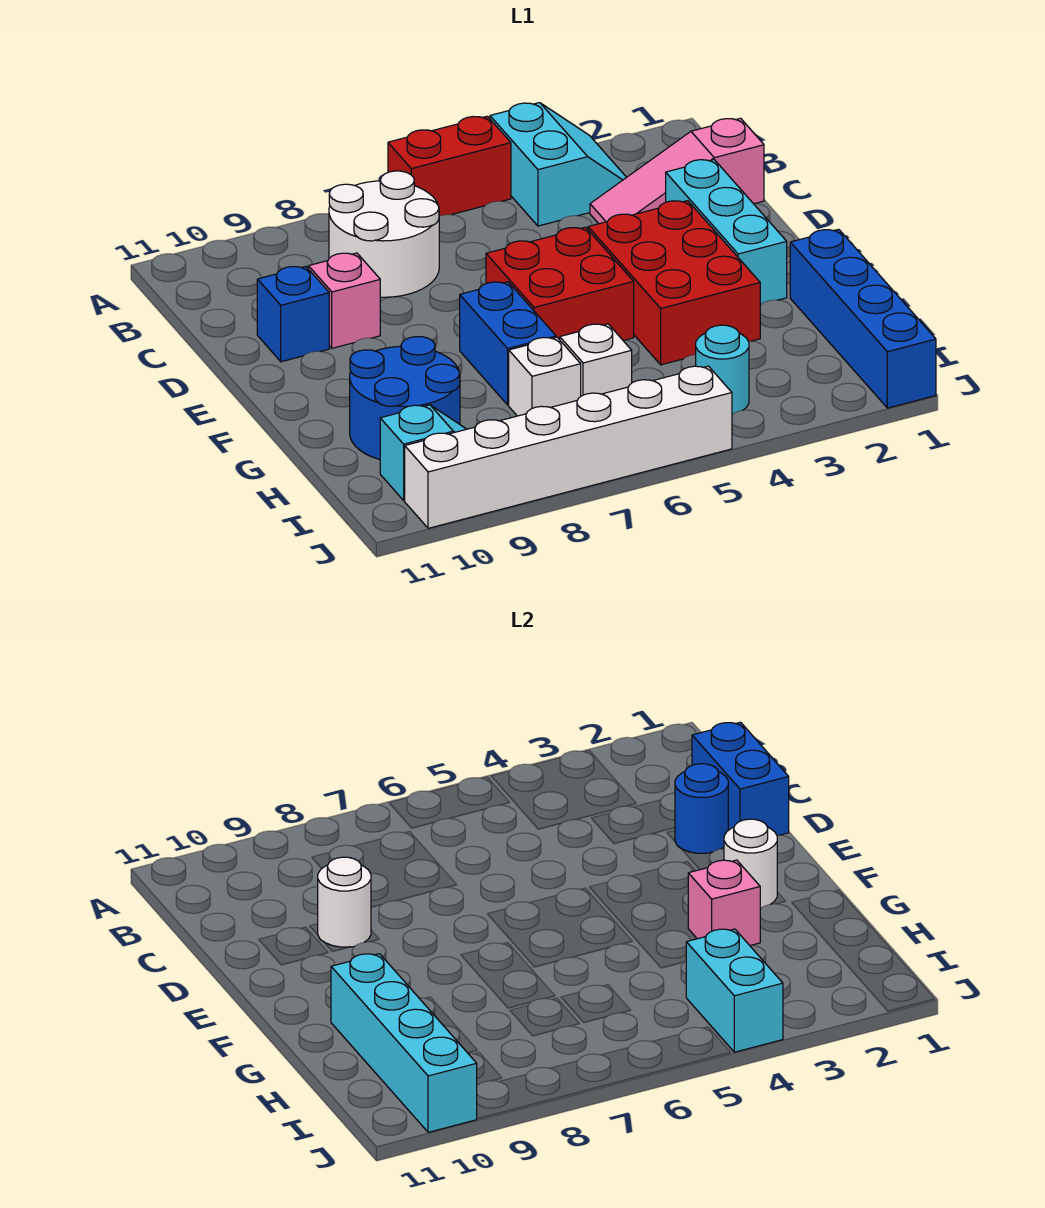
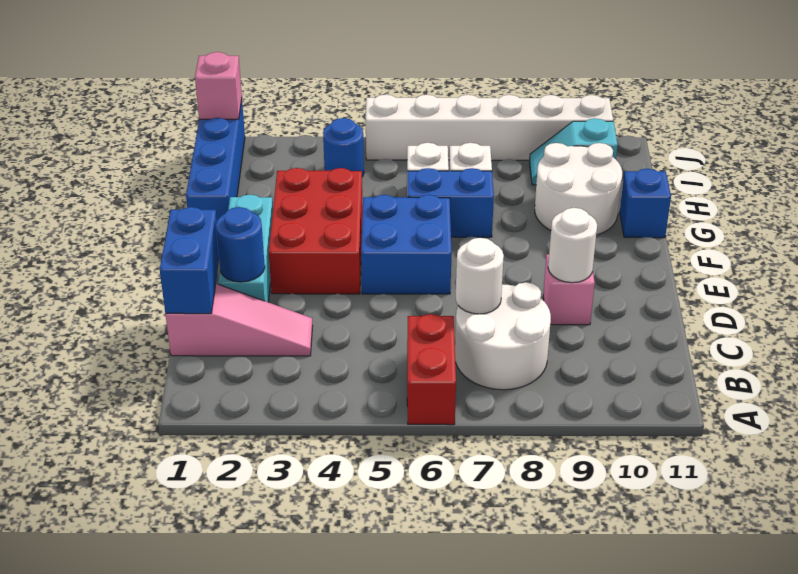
cyan 2x2 slope [490,103,626,226] -> none
red 1x2 brick [388,116,511,216] -> red 1x2 brick turned to [407,314,456,425]
blue 1x1 brick [257,266,329,362] -> blue 1x1 brick moved to [620,169,671,238]
red 2x2 brick [486,227,634,340] -> blue 2x2 brick [361,195,452,294]
white 1x1 round brick [724,819,777,908] -> white 1x1 round brick moved to [456,238,504,314]
blue 1x2 brick [460,282,556,405] -> blue 1x2 brick turned to [407,168,494,237]
pink 1x1 brick [688,860,760,945] -> pink 1x1 brick moved to [195,52,242,119]
blue 2x2 round brick [350,337,460,459] -> white 2x2 round brick [535,143,622,235]
cyan 1x4 brick [331,954,477,1132] -> none
cyan 1x1 round brick [696,325,749,414] -> blue 1x1 round brick [323,118,364,177]
cyan 1x2 brick [686,929,783,1052] -> none

